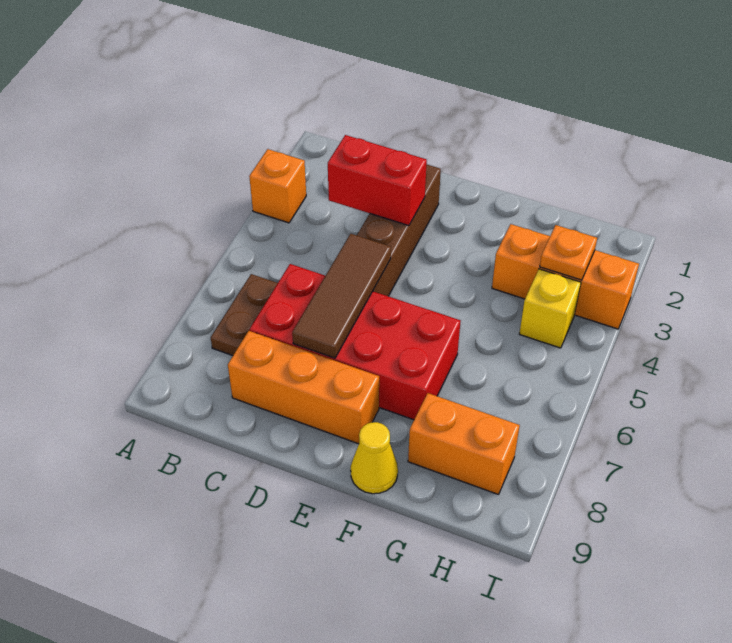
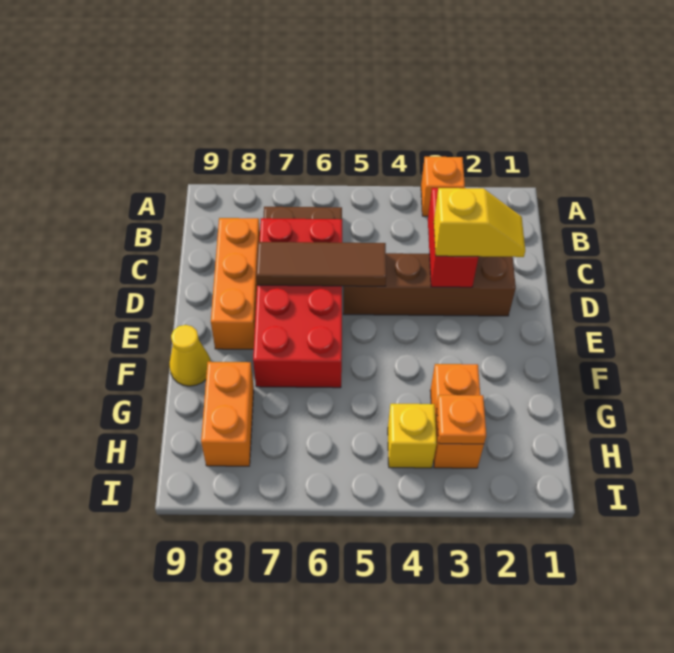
none -> yellow 1x2 slope [434,188,525,257]
orange 1x3 brick [492,224,639,329] -> orange 1x2 brick [430,364,484,468]

